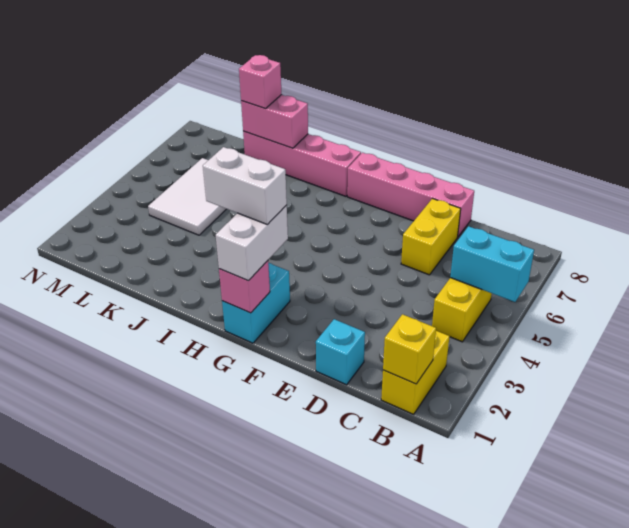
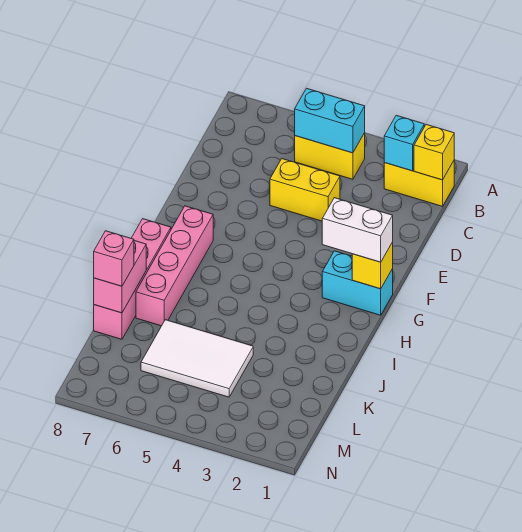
cyan 1x2 brick [450,226,534,302] -> cyan 1x2 brick turned to [295,88,365,153]
cyan 1x1 brick [316,319,365,385] -> cyan 1x1 brick moved to [384,115,424,171]
yellow 1x2 brick [401,199,461,275] -> yellow 1x2 brick moved to [270,159,340,221]
pink 1x4 brick [347,153,474,237] -> pink 1x4 brick moved to [136,206,213,326]
pink 1x1 brick [219,261,270,313] -> yellow 1x1 brick [352,242,393,289]
white 1x2 brick [203,147,287,225] -> none

